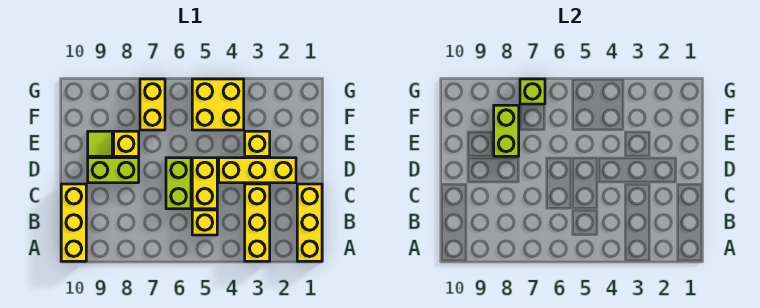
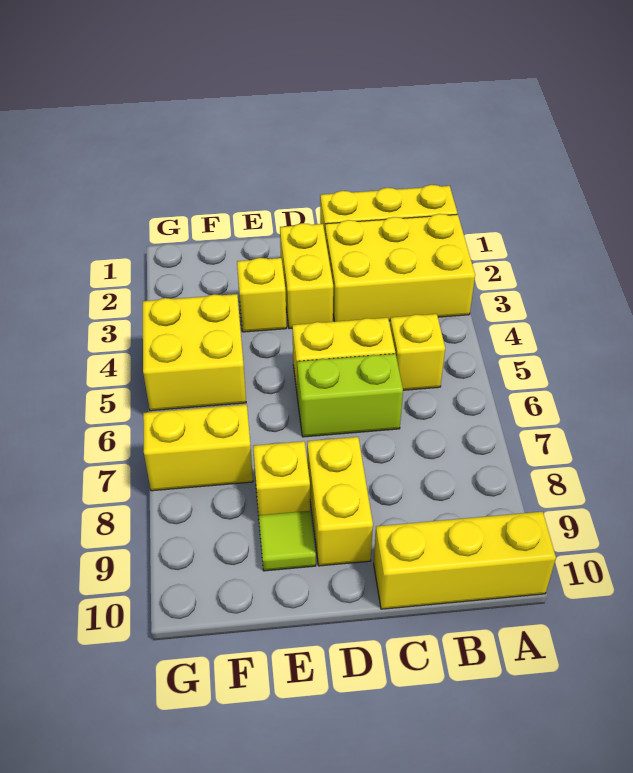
yellow 1x3 brick [245,184,270,261] -> yellow 2x3 brick [325,214,475,322]
yellow 1x3 brick [219,158,296,183] -> yellow 1x2 brick [280,223,333,329]
lime 1x2 brick [88,158,139,183] -> yellow 1x2 brick [307,437,373,566]
lime 1x2 brick [494,105,519,156] -> none
lime 1x1 brick [520,79,545,104] -> none

